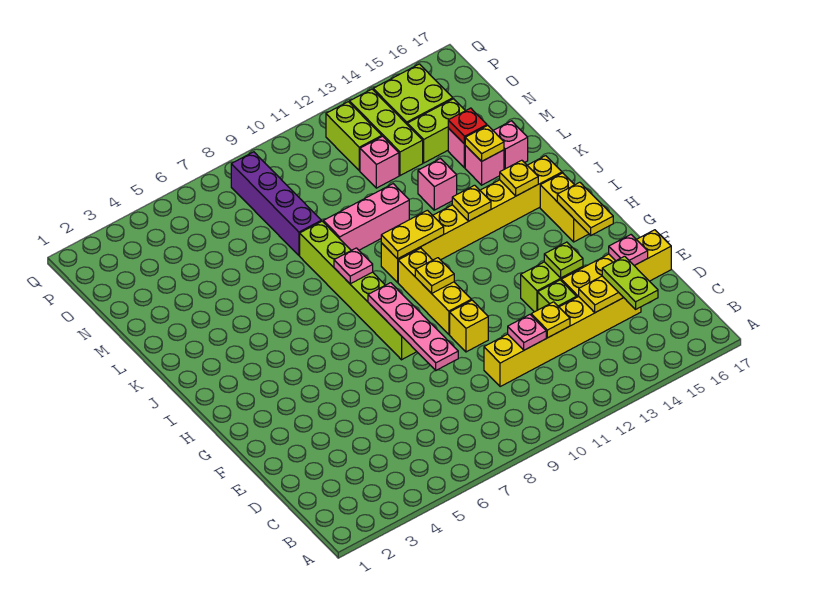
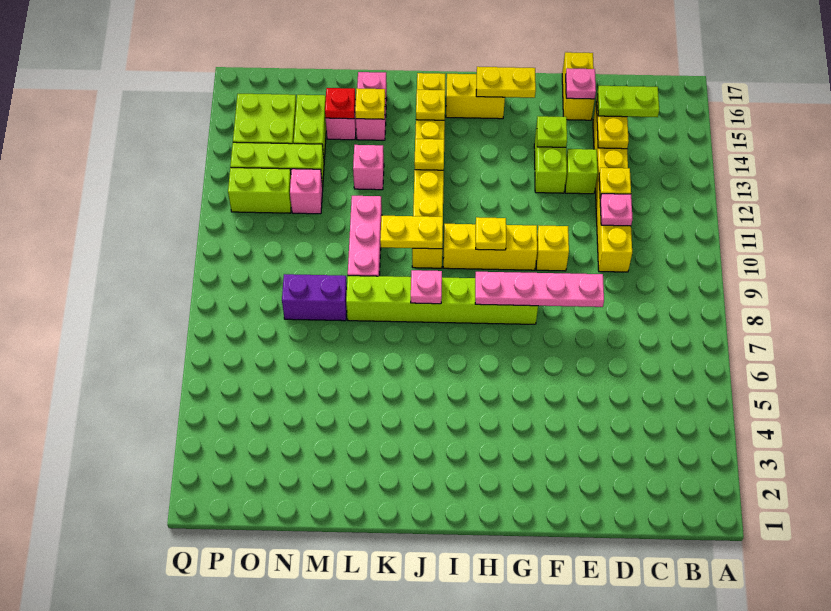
yellow 1x4 brick [561,230,671,297] -> yellow 1x2 brick [562,52,595,120]
yellow 1x2 plate [381,210,444,259] -> yellow 1x2 plate turned to [380,216,443,249]
purple 1x4 brick [231,152,321,255] -> purple 1x2 brick [282,274,347,321]

